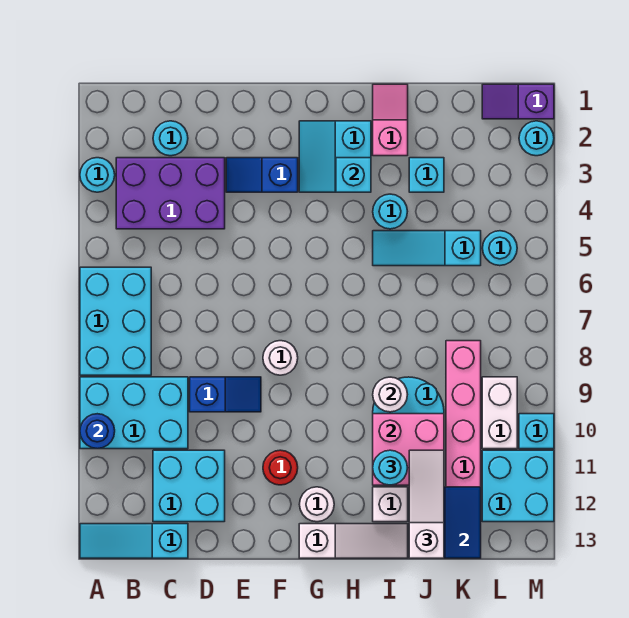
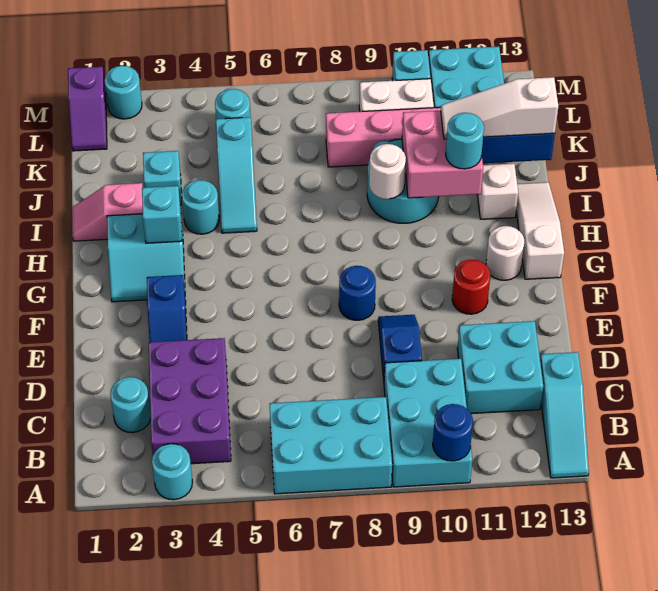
white 1x1 round brick [263,341,298,375] -> blue 1x1 round brick [339,266,376,320]

